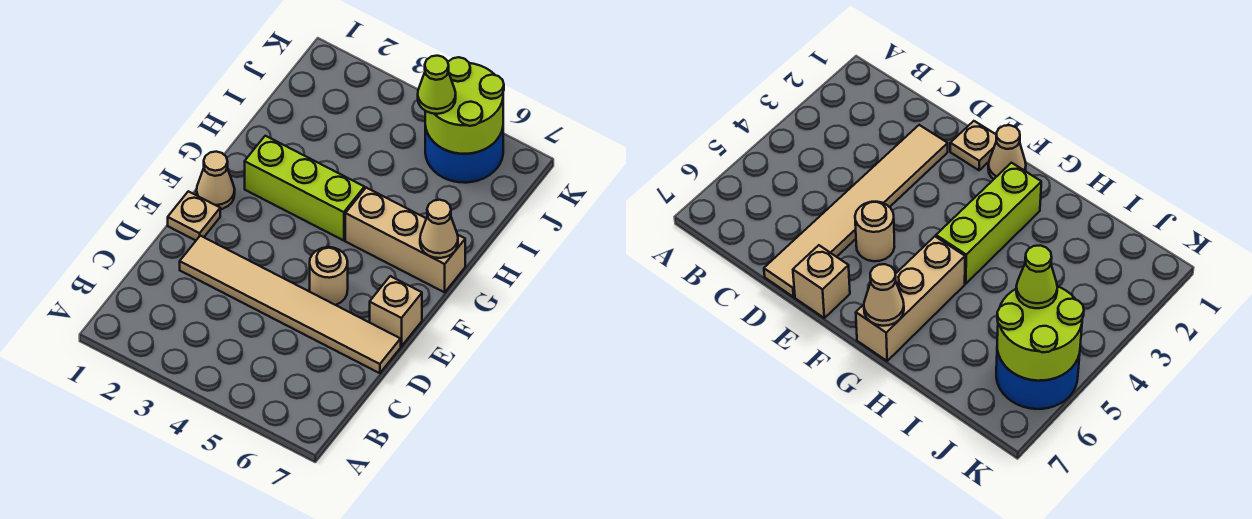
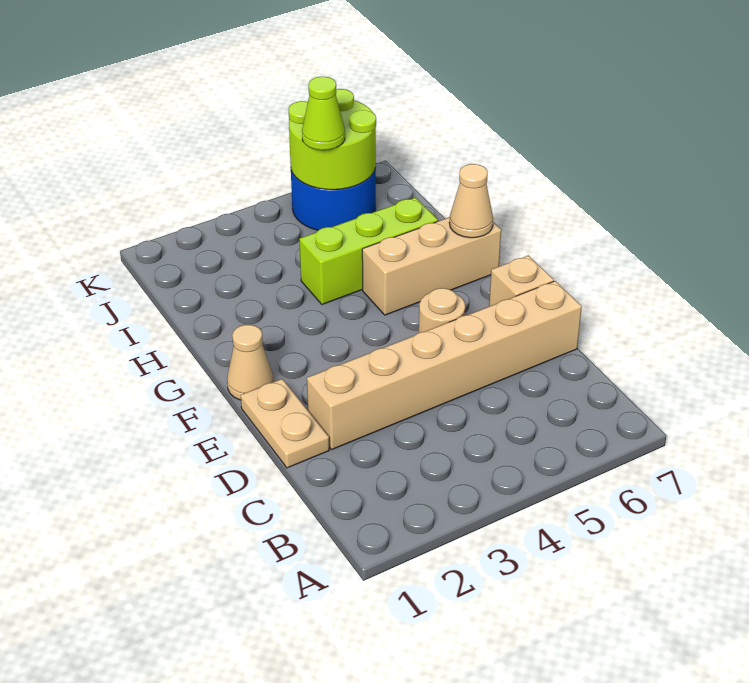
tan 1x6 tile [180,236,401,373] -> tan 1x6 brick [307,281,582,449]
tan 1x1 plate [168,191,220,240] -> tan 1x2 plate [241,379,329,468]
lime 1x3 brick [245,136,364,241] -> lime 1x3 brick moved to [299,198,438,304]

